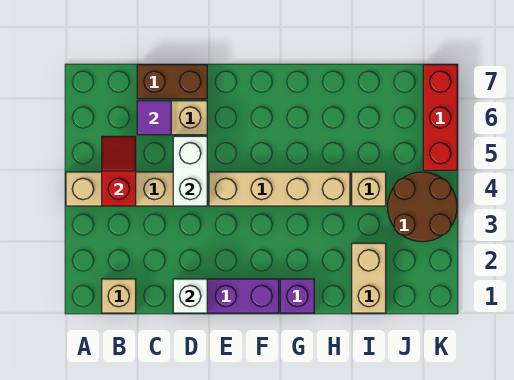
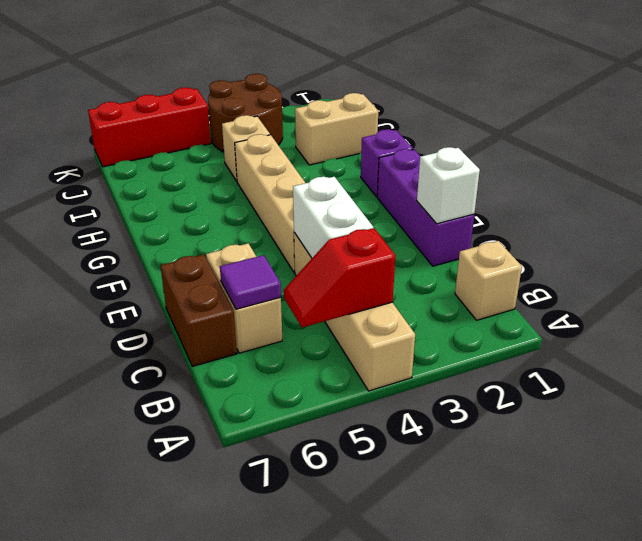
white 1x2 brick [173,136,207,206] -> white 1x2 brick turned to [293,177,373,258]

